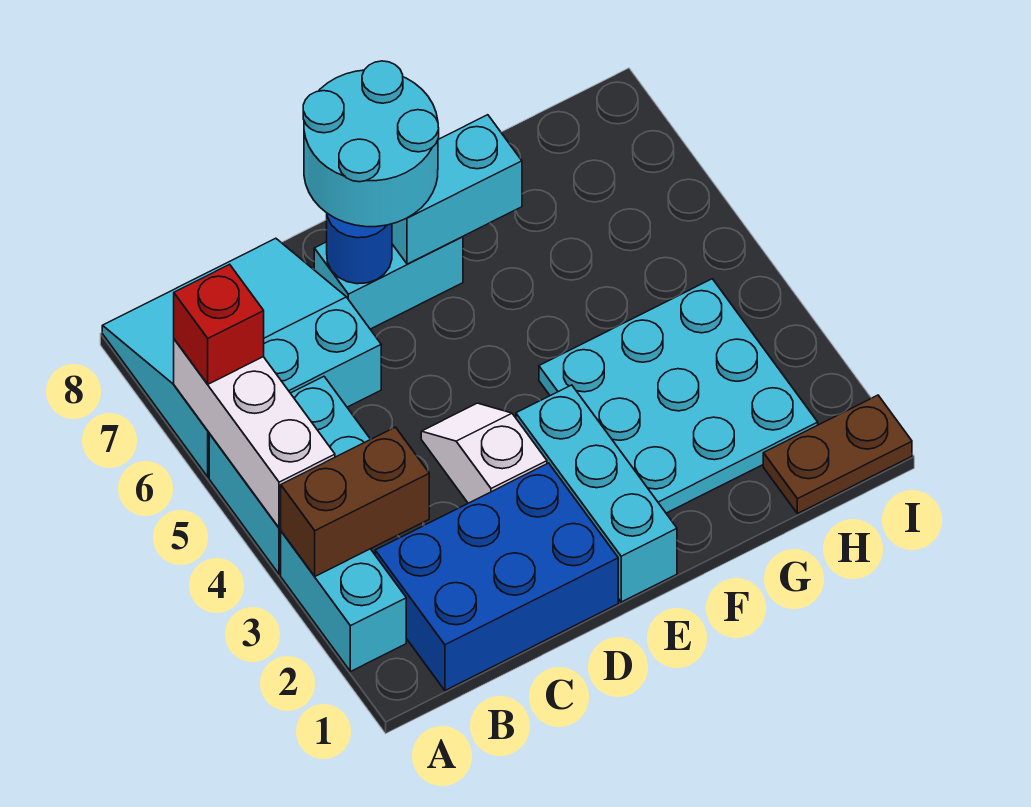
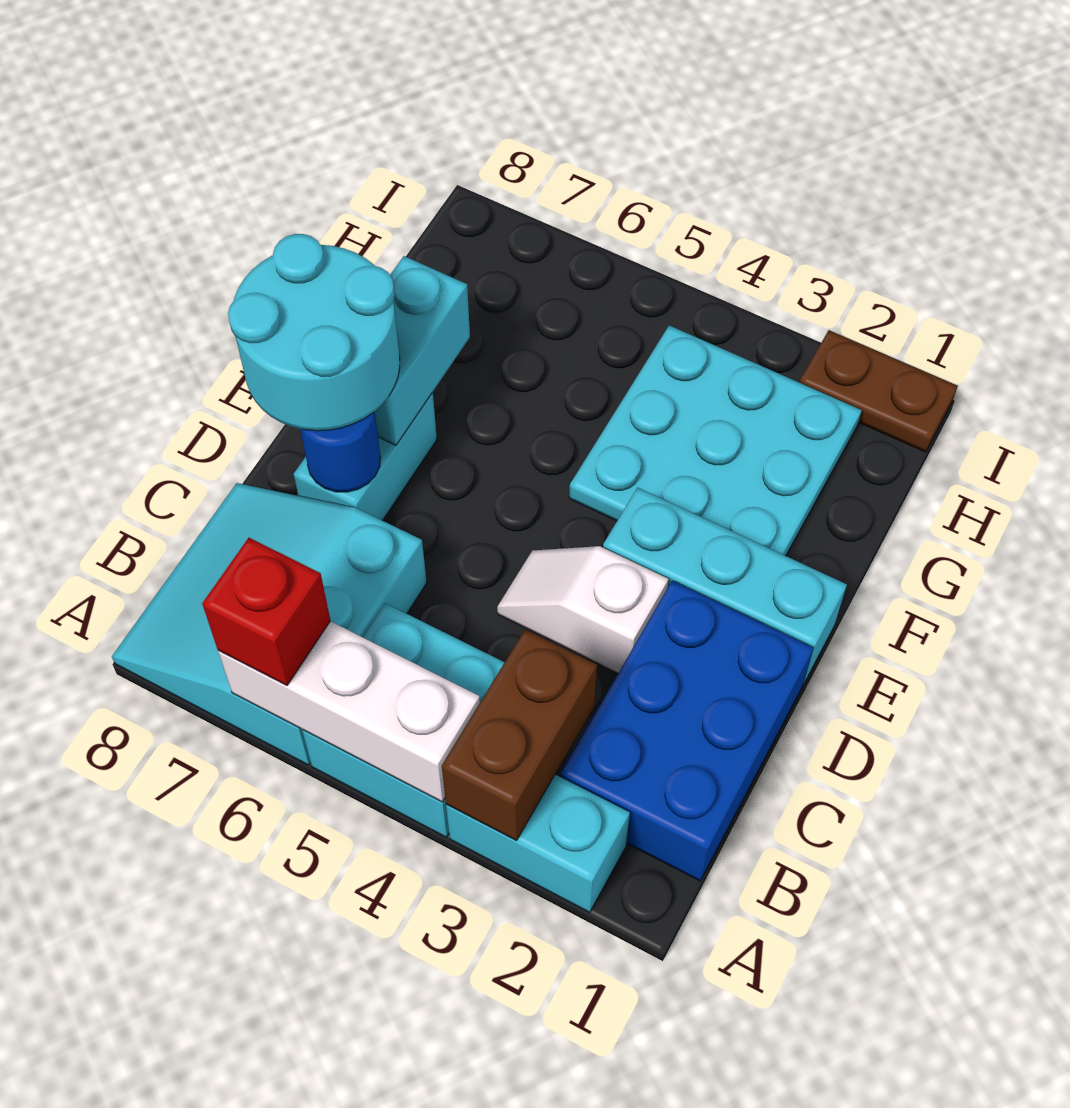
brown 1x2 plate [763,395,912,514] -> brown 1x2 plate turned to [799,330,958,452]

